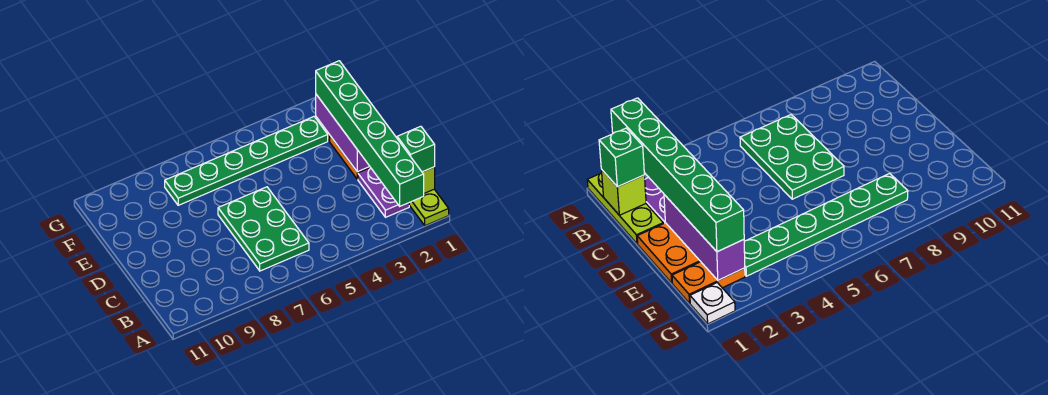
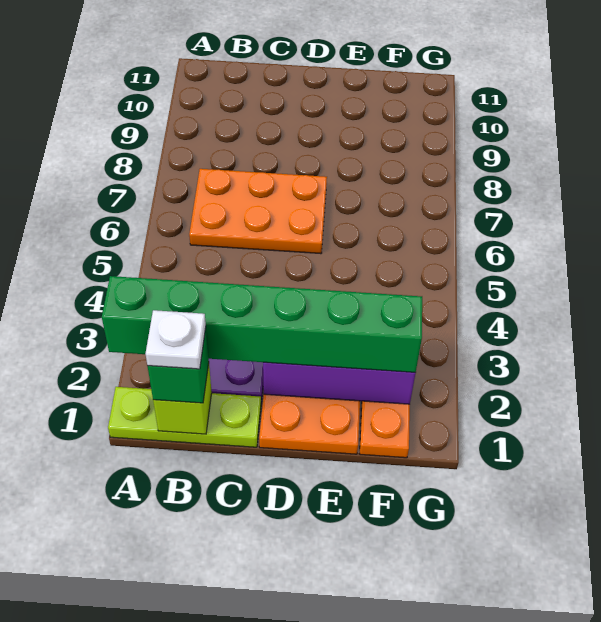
green 2x3 plate [218,187,309,271] -> orange 2x3 plate [189,169,327,254]
green 1x6 plate [165,117,328,205] -> none
white 1x1 plate [690,283,735,324] -> white 1x1 plate moved to [146,310,206,369]

